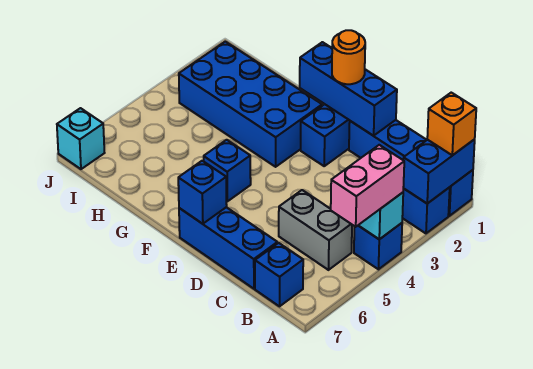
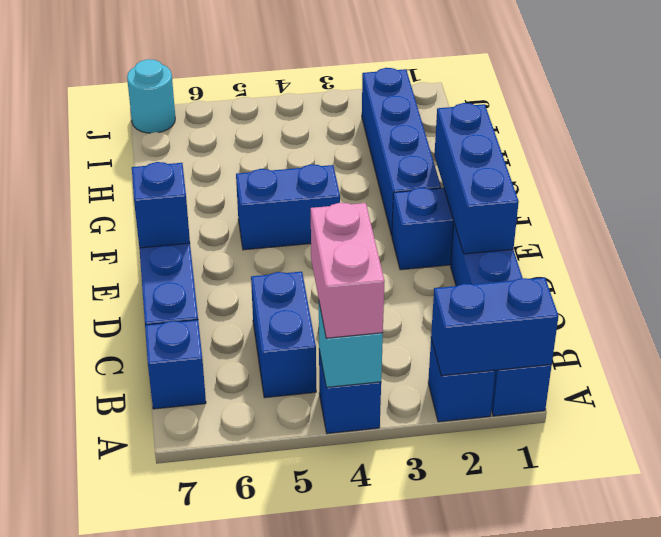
orange 1x1 brick [427,93,476,155] -> none
pink 1x2 brick [331,145,404,227] -> pink 1x2 brick turned to [311,203,385,338]
grey 1x2 brick [279,190,352,270] -> blue 1x2 brick [251,272,316,398]
orange 1x1 round brick [332,30,365,84] -> none
blue 2x4 brick [179,42,322,167] -> blue 1x4 brick [362,68,441,236]
blue 1x1 brick [204,140,251,201] -> blue 1x2 brick [236,164,340,250]
cyan 1x1 brick [57,108,104,169] -> cyan 1x1 round brick [127,59,175,133]

